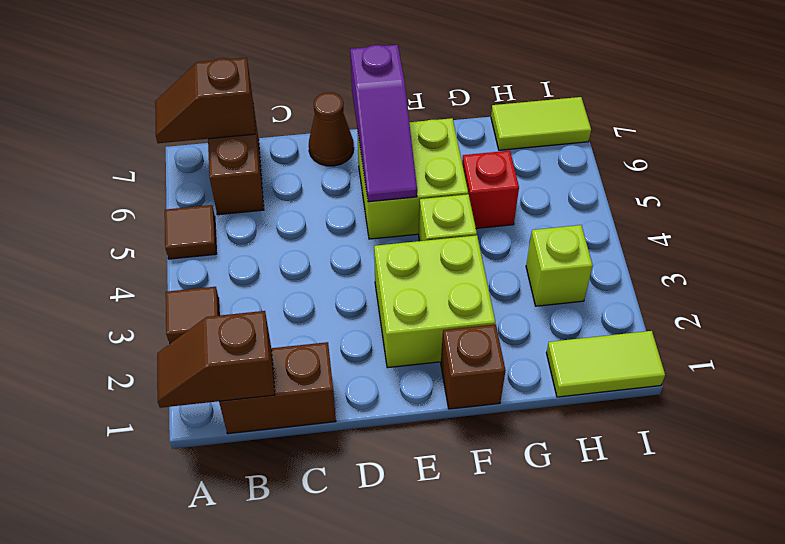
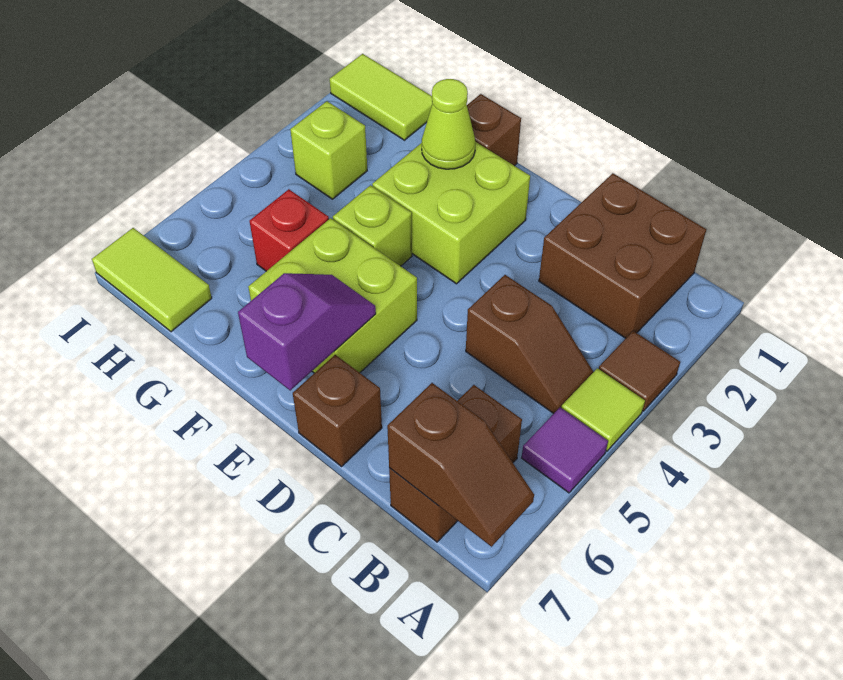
brown 1x2 slope [157,311,275,408] -> brown 1x2 slope moved to [466,275,593,414]
none -> lime 1x1 tile [562,368,645,451]
brown 1x1 tile [165,205,217,259] -> purple 1x1 tile [522,407,608,493]
brown 1x2 brick [219,342,336,434] -> brown 2x2 brick [539,173,706,338]
brown 1x1 cone [309,93,354,166] -> brown 1x1 brick [293,355,382,466]
purple 1x3 slope [350,45,417,202] -> purple 1x2 slope [238,273,376,391]
none -> lime 1x1 cone [422,79,476,169]

